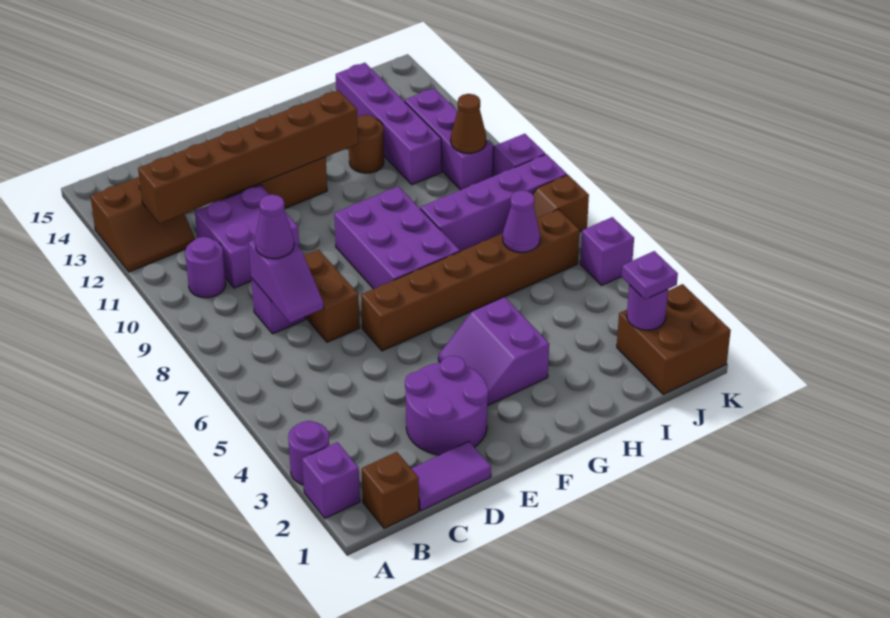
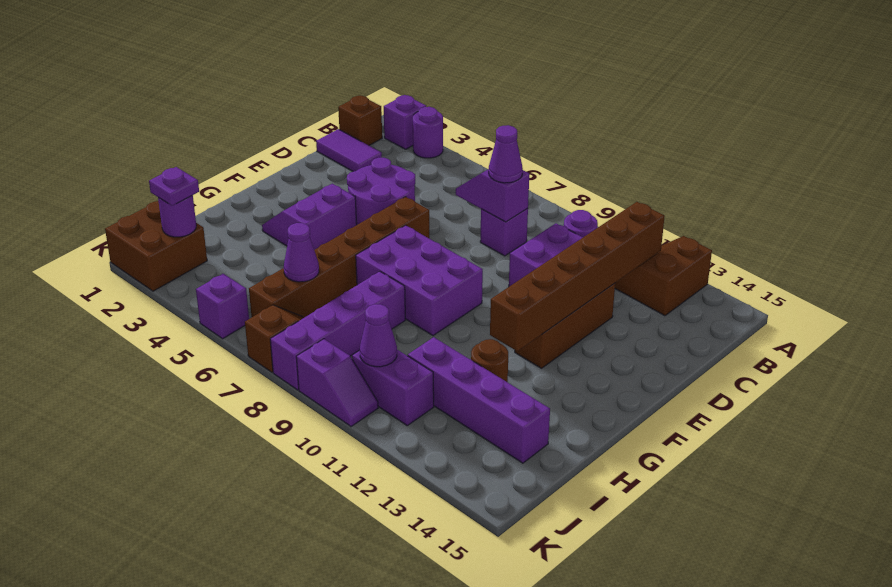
purple 1x2 tile [411,442,491,511] -> purple 1x2 tile turned to [316,129,382,172]
purple 2x2 round brick [405,356,488,455] -> purple 2x2 round brick moved to [347,158,415,225]
brown 1x2 brick [304,250,360,342] -> none
purple 2x2 slope [438,297,549,406] -> purple 2x2 slope turned to [262,184,357,250]
purple 1x3 brick [404,88,493,190] -> purple 1x2 brick [352,350,434,426]
brown 1x1 cone [451,94,486,153] -> purple 1x1 cone [360,304,397,367]

